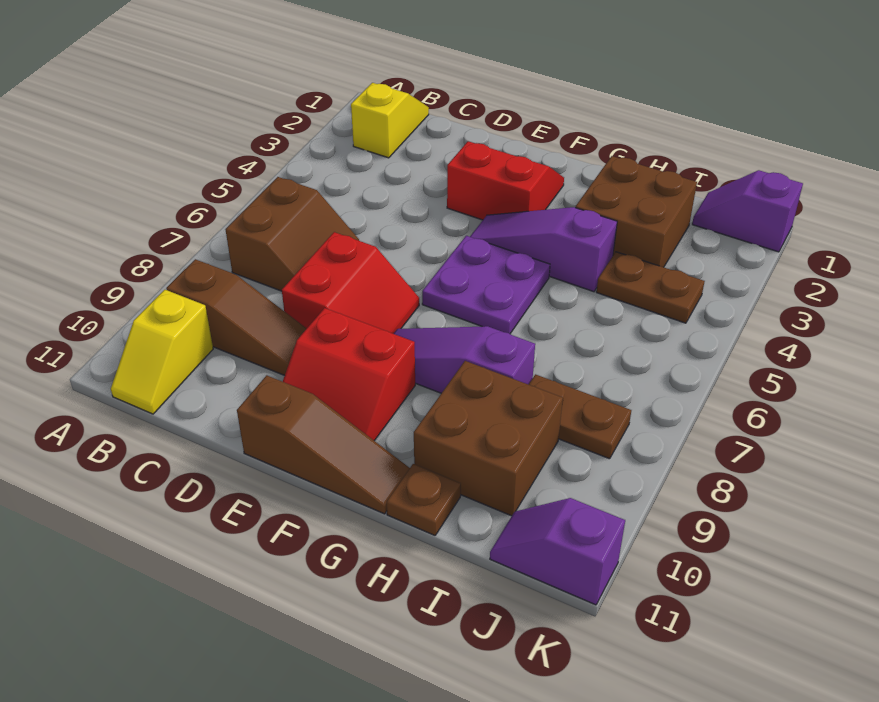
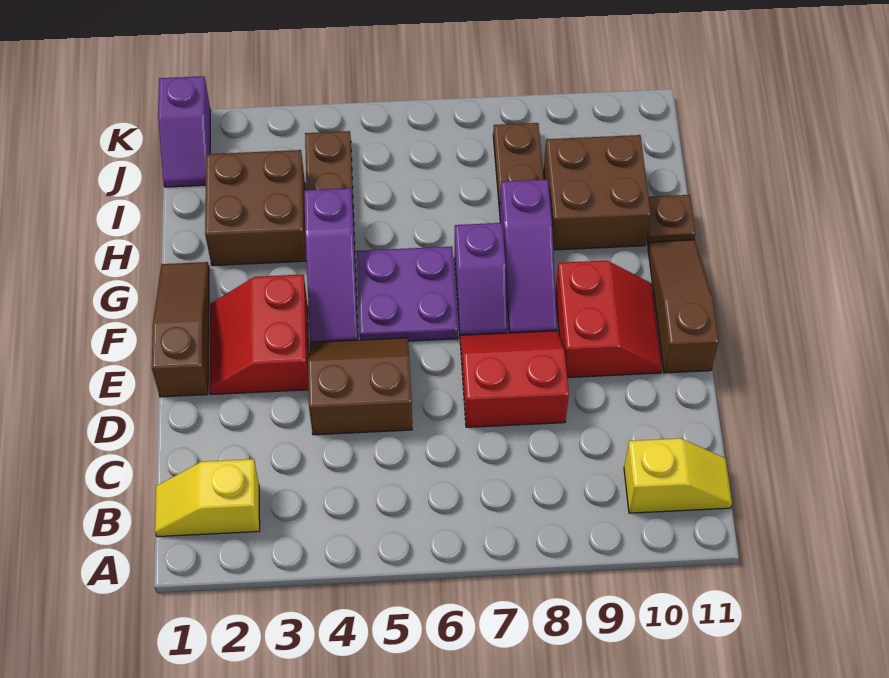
brown 2x2 slope [225,177,359,291] -> brown 2x2 slope moved to [308,338,412,435]
brown 1x3 slope [166,259,307,376] -> brown 1x3 slope moved to [152,262,209,397]
purple 1x2 slope [490,498,625,605] -> purple 1x2 slope moved to [455,223,508,336]

